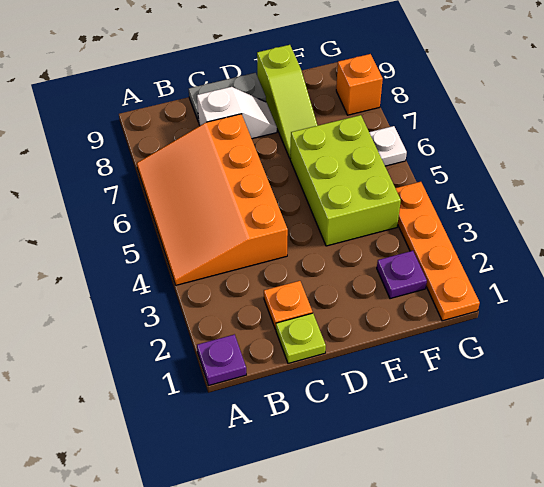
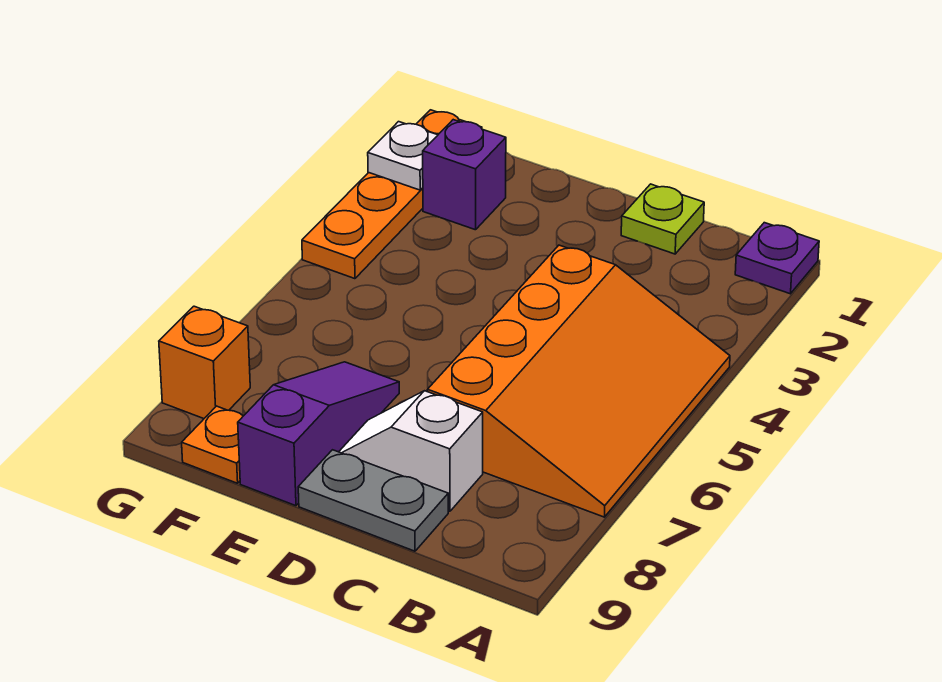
orange 1x1 plate [264,281,312,329] -> orange 1x1 plate moved to [182,406,243,483]
lime 2x3 brick [290,115,401,246] -> none
lime 1x3 slope [257,45,318,158] -> purple 1x3 slope [238,362,399,506]
purple 1x1 plate [377,251,427,299] -> purple 1x1 brick [423,120,506,230]
white 1x1 plate [369,126,407,166] -> white 1x1 plate moved to [368,122,438,190]

